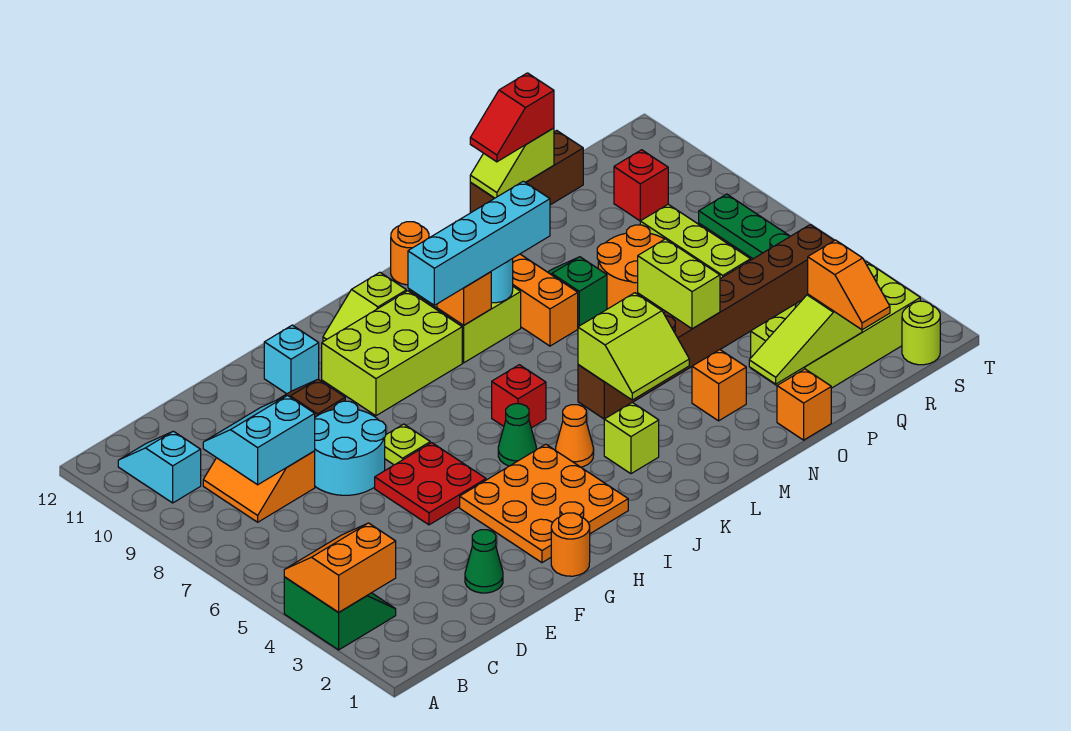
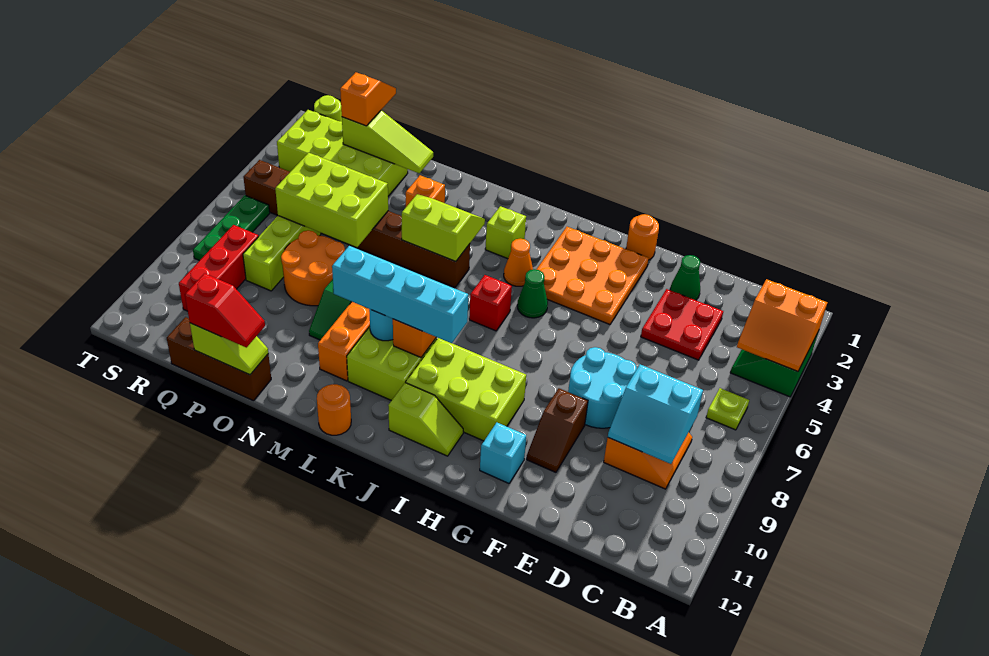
cyan 1x2 slope [118,431,201,503] -> none
red 2x2 plate [375,443,486,525] -> red 2x2 plate moved to [641,289,723,360]
lime 1x1 plate [385,424,430,465] -> lime 1x1 plate moved to [706,388,749,430]
orange 1x1 brick [777,369,831,440] -> none
lime 1x2 brick [638,239,720,329] -> lime 2x3 brick [275,153,388,248]
red 1x1 brick [614,150,668,221] -> red 1x3 brick [179,225,259,311]

